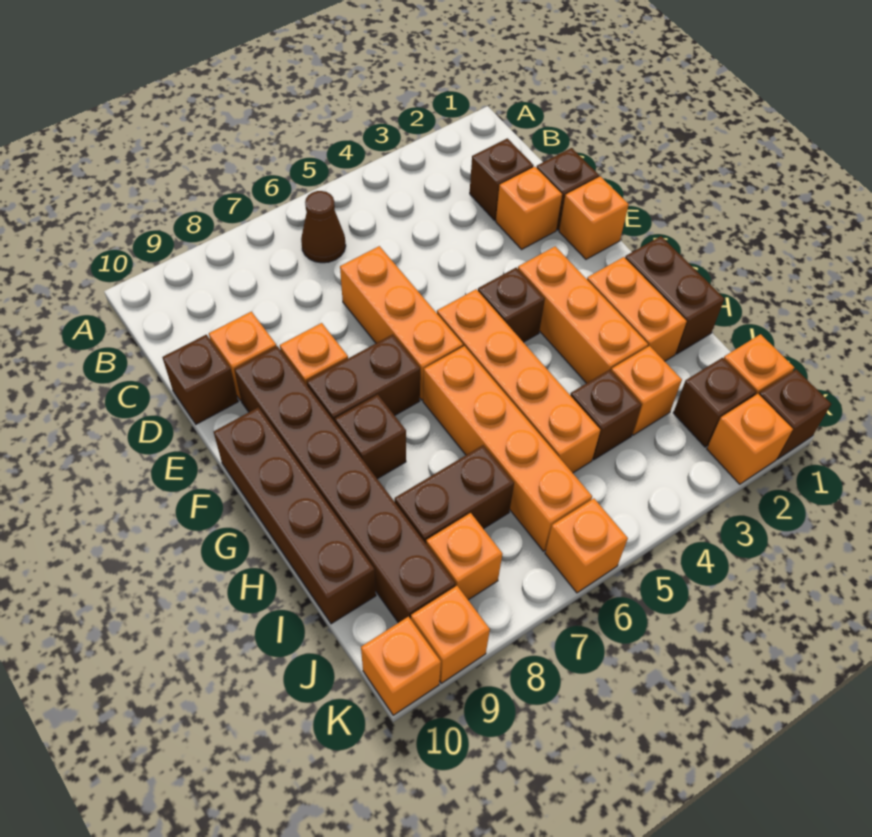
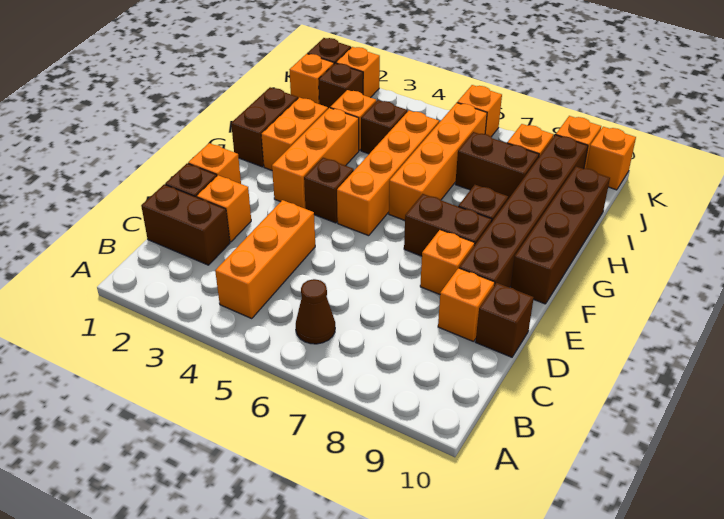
brown 1x1 brick [470,138,534,220] -> brown 1x2 brick [141,184,230,265]
orange 1x3 brick [340,246,463,400] -> orange 1x3 brick moved to [215,200,315,319]

